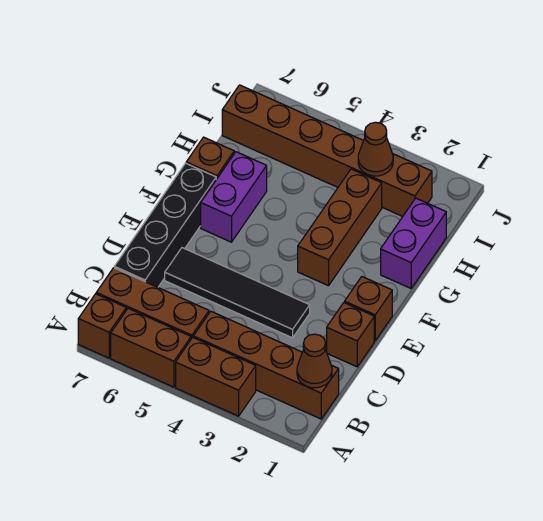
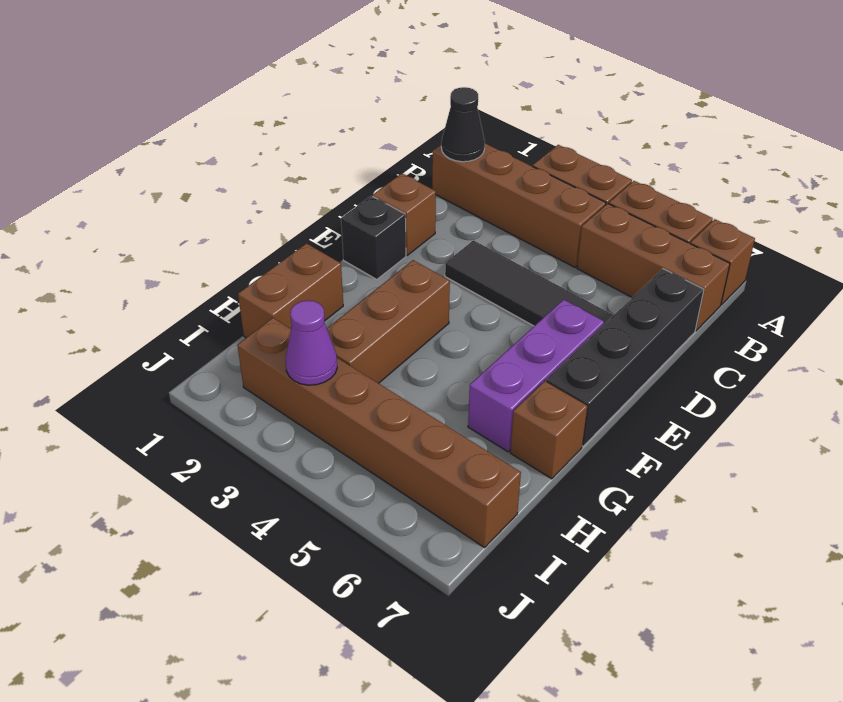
brown 1x1 cone [297,334,332,388] -> black 1x1 cone [441,87,485,162]
brown 1x1 brick [345,277,392,341] -> black 1x1 brick [341,196,406,279]
purple 1x2 brick [201,152,267,242] -> purple 1x3 brick [468,300,604,452]
purple 1x2 brick [381,198,446,288] -> brown 1x2 brick [238,243,343,338]
brown 1x1 cone [358,122,393,176] -> purple 1x1 cone [286,300,337,385]

